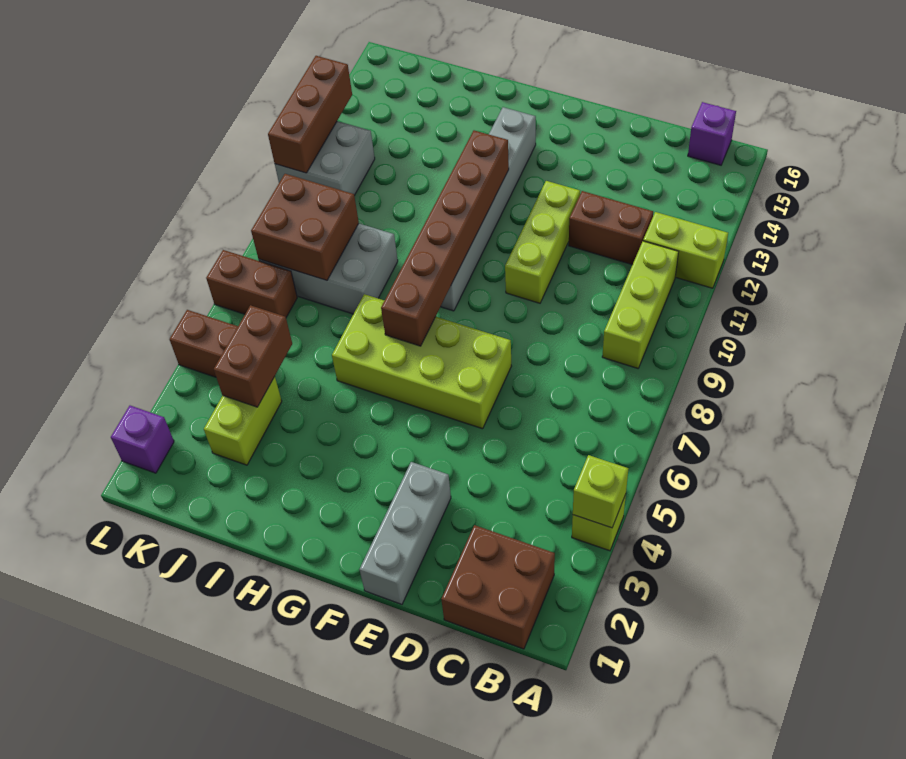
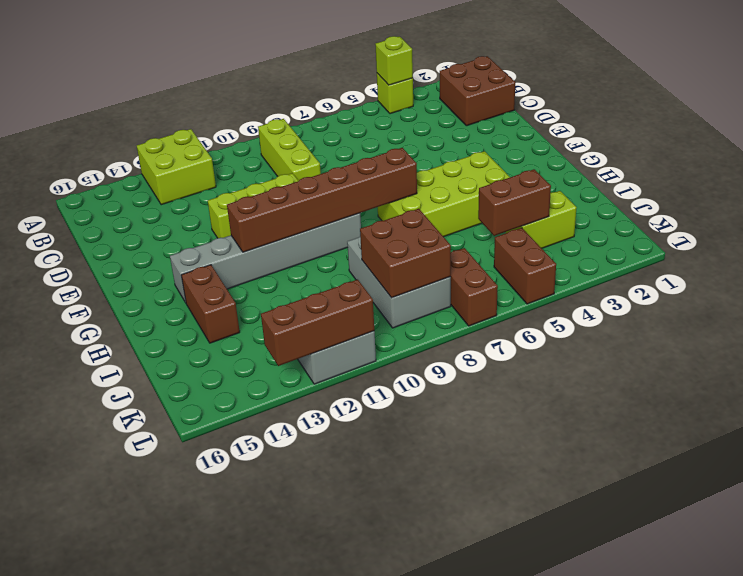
lime 1x2 brick [643,212,728,288] -> lime 2x2 brick [137,129,216,205]
lime 1x3 brick [602,241,678,368] -> lime 1x3 brick turned to [258,119,321,181]
purple 1x1 brick [688,102,736,165] -> none
brown 1x2 brick [569,191,653,265] -> brown 1x2 brick moved to [181,265,240,343]
grey 1x3 brick [360,462,451,604] -> none
lime 2x4 brick [332,294,511,429] -> lime 2x4 brick turned to [378,151,510,237]
purple 1x1 brick [111,406,174,473] -> none

